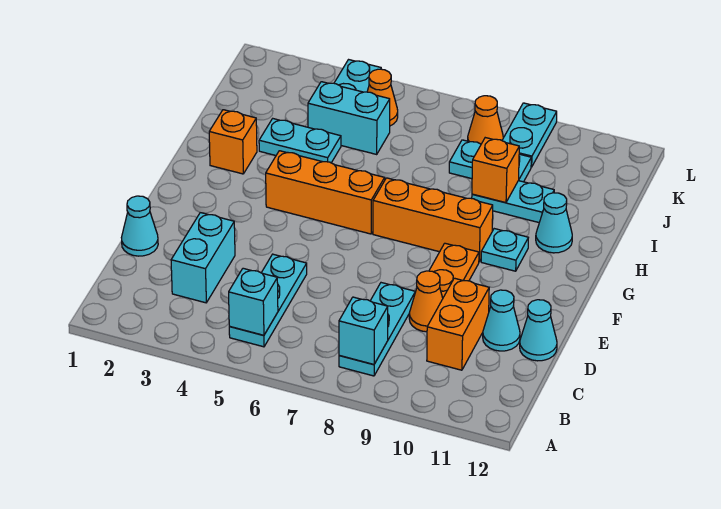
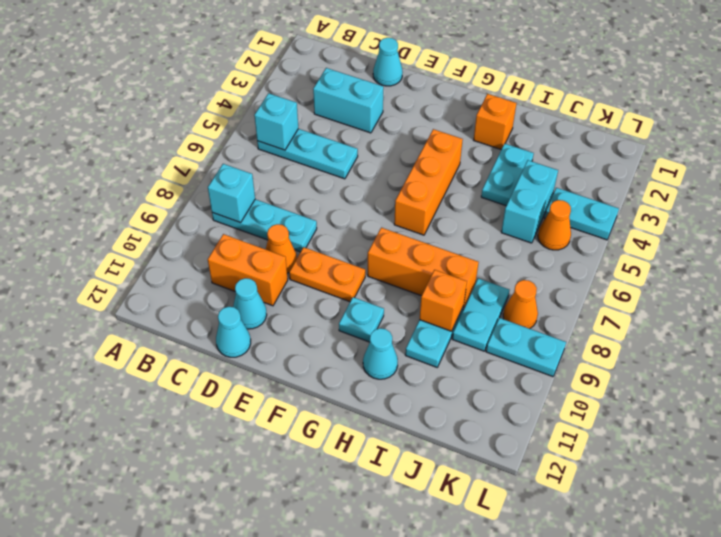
orange 1x3 brick [373,178,493,262] -> orange 1x3 brick turned to [368,228,479,309]

